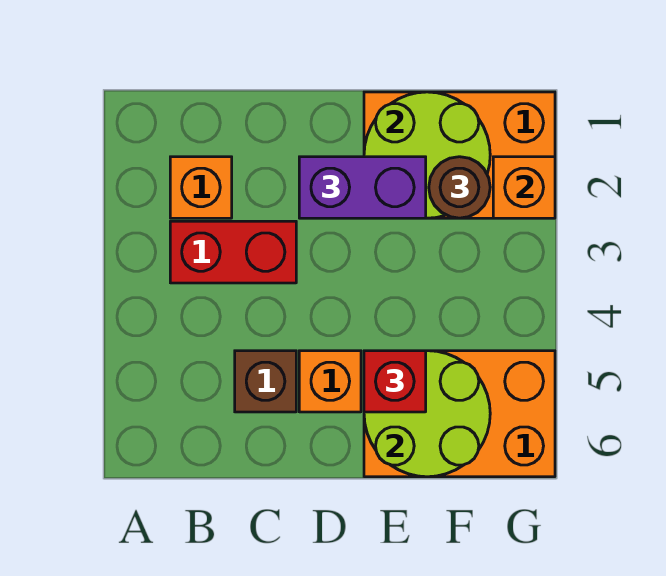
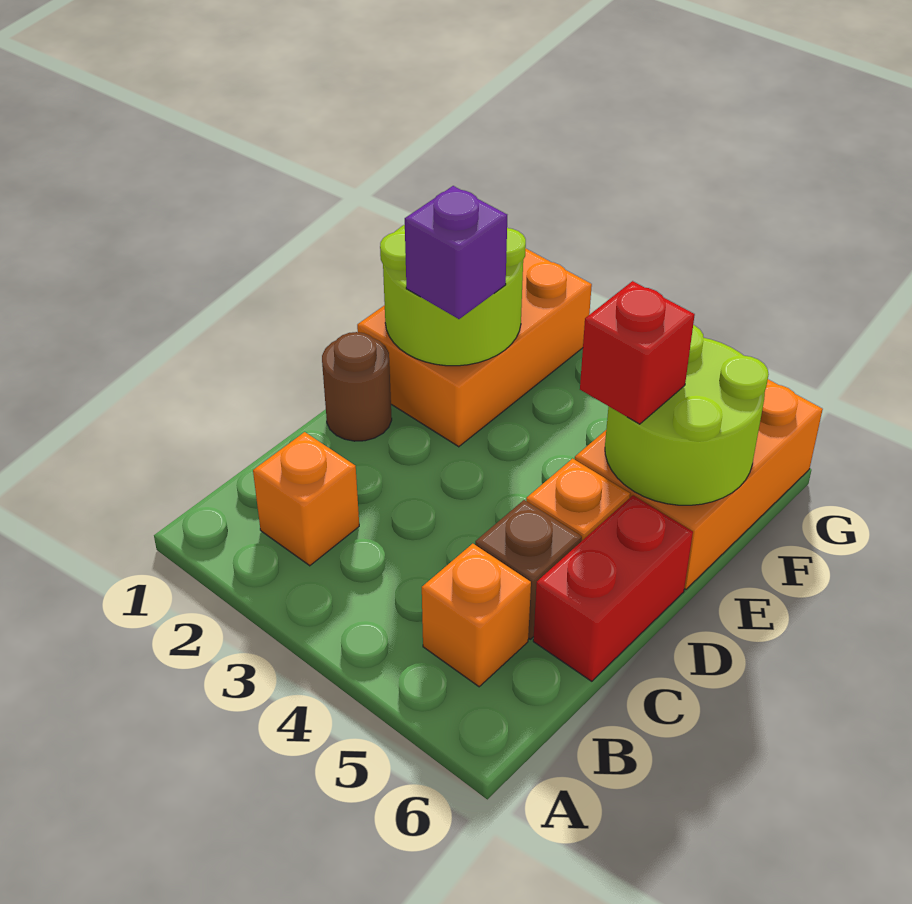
red 1x2 brick [170,221,296,283] -> red 1x2 brick moved to [533,495,693,681]
purple 1x2 brick [299,157,426,218] -> purple 1x1 brick [405,186,507,319]
brown 1x1 round brick [429,157,490,218] -> brown 1x1 round brick moved to [322,332,392,441]
orange 1x1 brick [493,157,555,218] -> orange 1x1 brick moved to [422,544,531,687]

